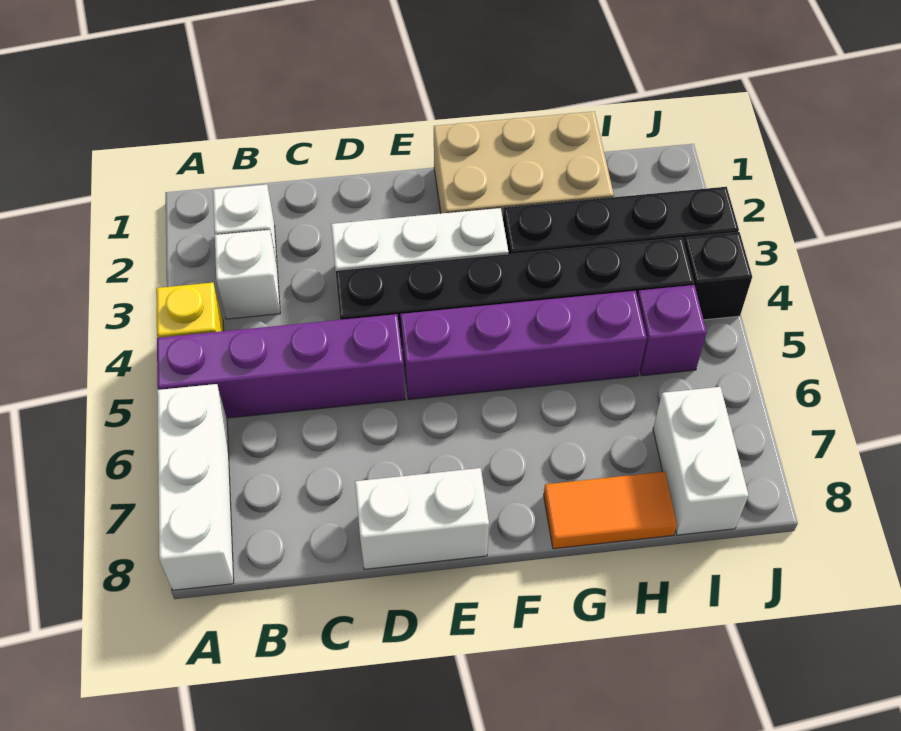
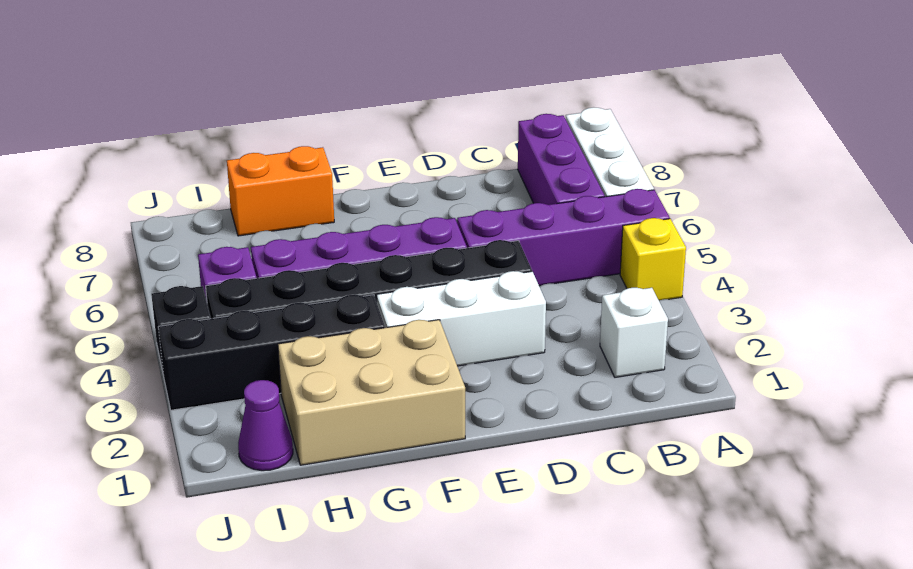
white 1x1 brick [215,230,280,319] -> none
none -> purple 1x3 brick [518,114,605,205]
white 1x2 brick [355,468,489,569] -> none
orange 1x2 tile [544,472,677,549] -> orange 1x2 brick [227,146,334,236]
none -> purple 1x1 cone [238,380,293,471]
white 1x2 brick [653,387,749,535] -> none

